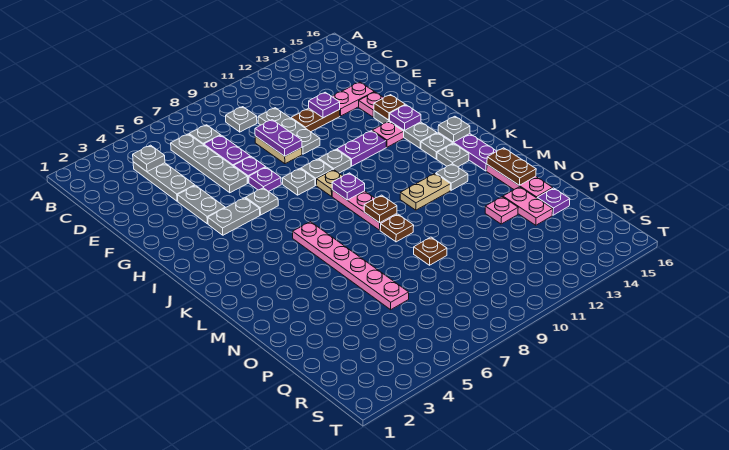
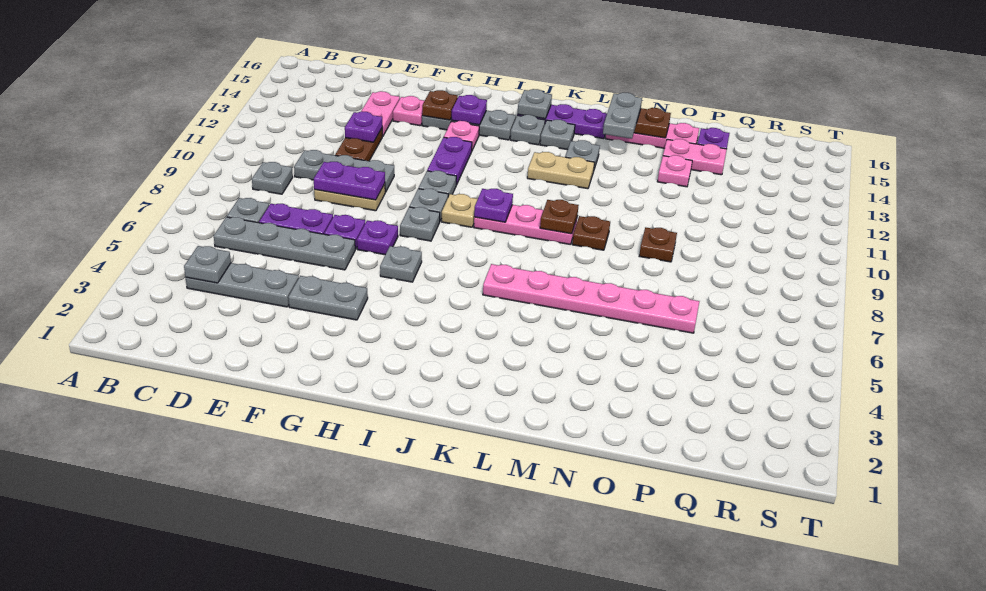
grey 1x2 plate [208,198,260,235] -> grey 1x2 plate moved to [603,93,642,139]
tan 1x2 plate [400,173,451,210] -> tan 1x2 plate turned to [527,152,595,189]

